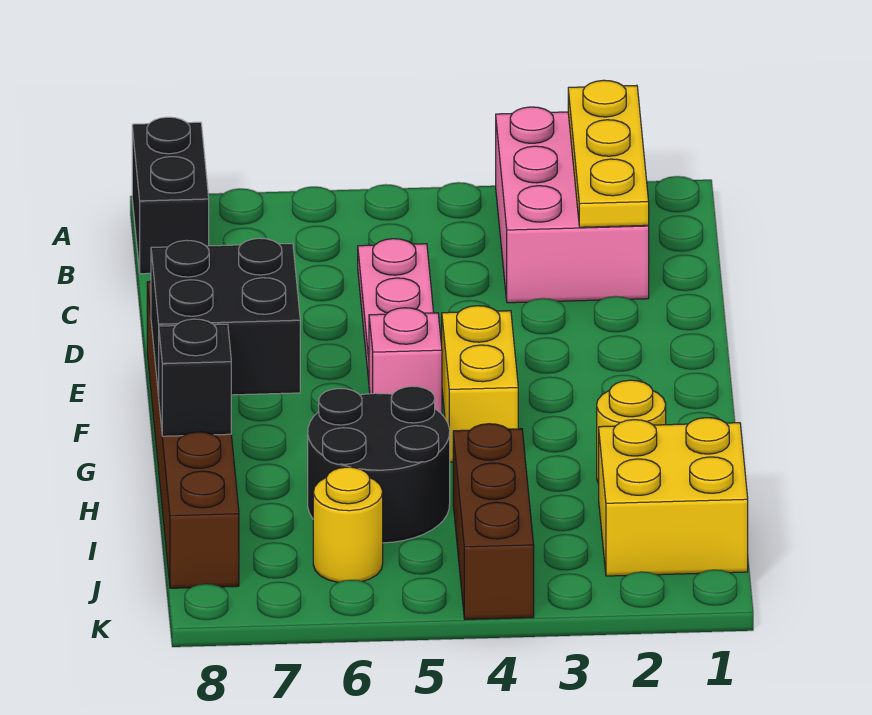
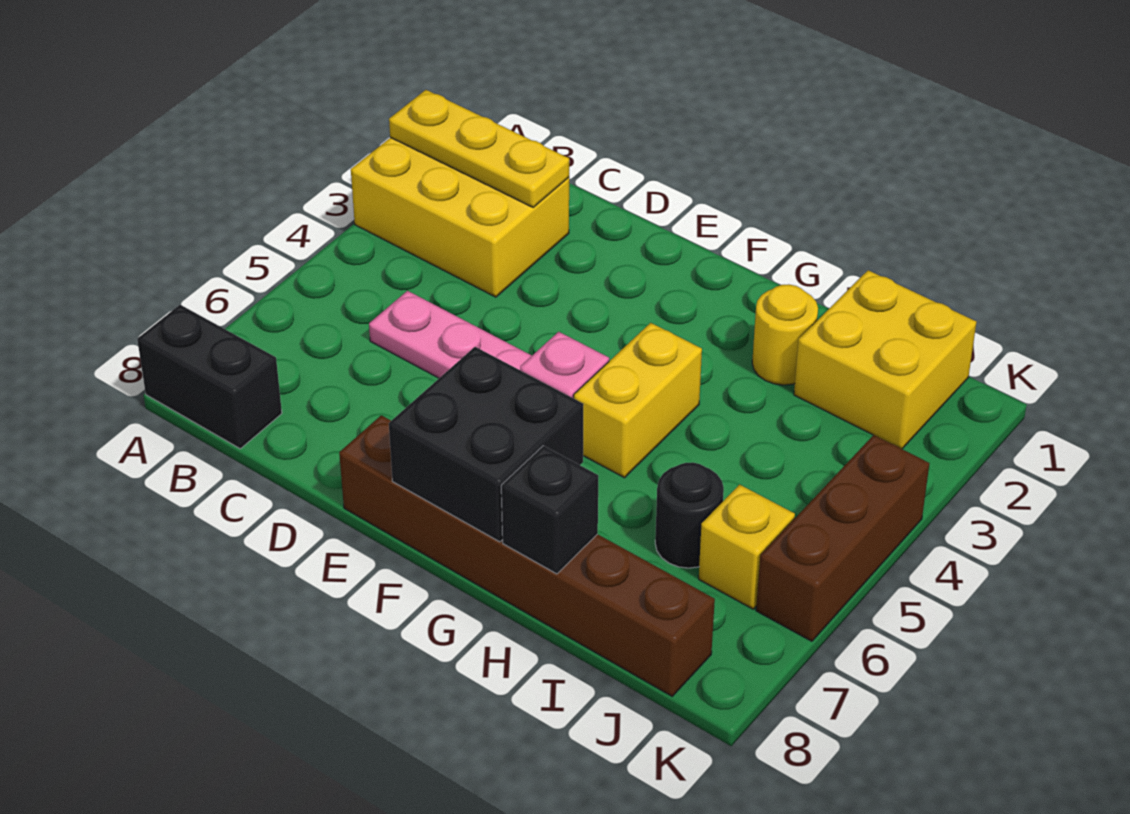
pink 2x3 brick [496,107,649,303] -> yellow 2x3 brick [351,137,569,297]
yellow 1x2 brick [442,306,518,462] -> yellow 1x2 brick turned to [574,323,702,478]
black 2x2 round brick [308,386,450,543] -> black 1x1 round brick [655,462,724,568]
brown 1x3 brick [453,424,534,619] -> brown 1x3 brick turned to [756,435,930,641]
yellow 1x1 round brick [313,467,383,582] -> yellow 1x1 brick [699,485,795,609]

